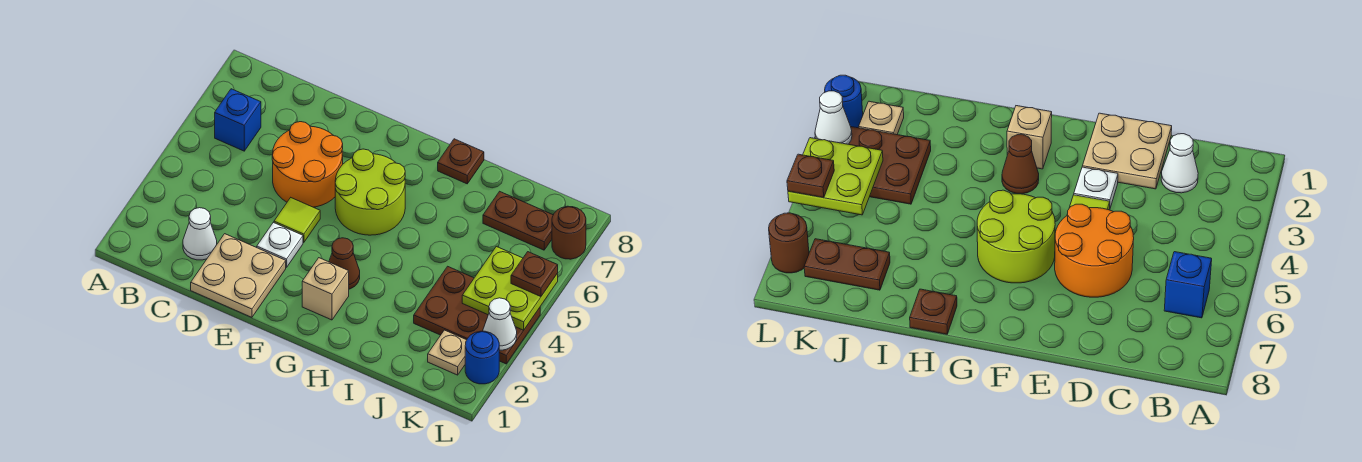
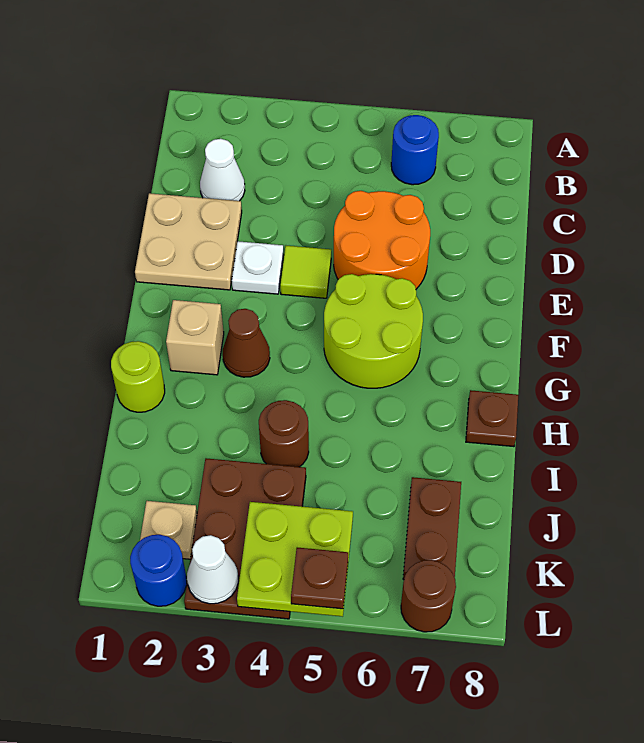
blue 1x1 brick [215,89,261,151] -> blue 1x1 round brick [391,115,439,185]
none -> lime 1x1 round brick [111,341,165,412]
none -> brown 1x1 round brick [259,400,309,467]

